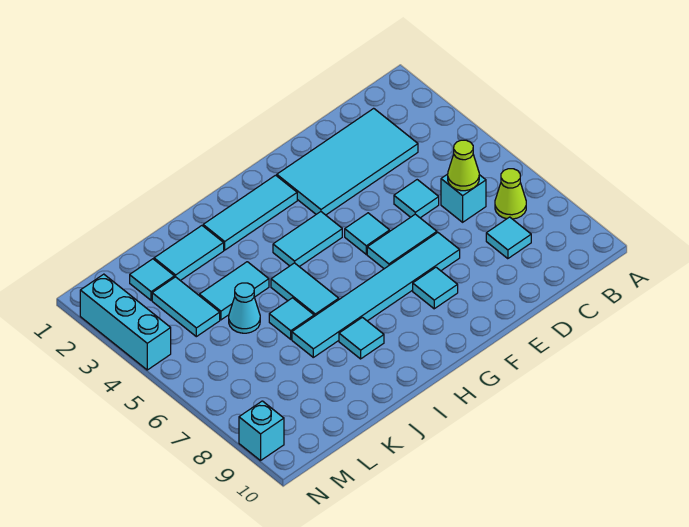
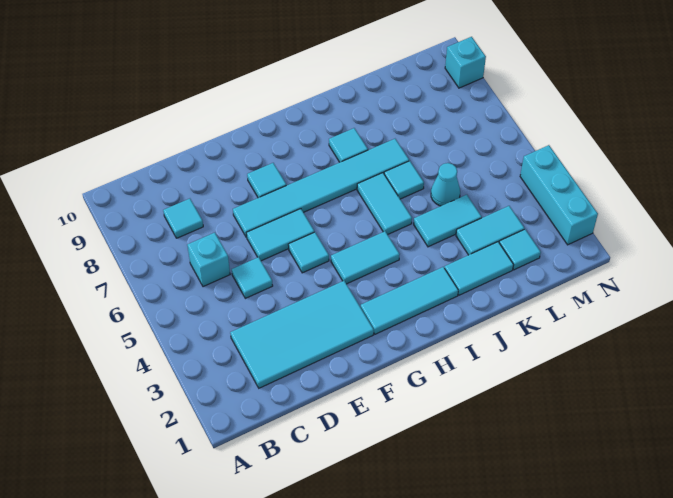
lime 1x1 cone [495,169,526,219] -> none
lime 1x1 cone [448,140,479,191] -> none
cyan 1x2 tile [152,277,220,337] -> cyan 1x2 tile turned to [456,206,524,255]

